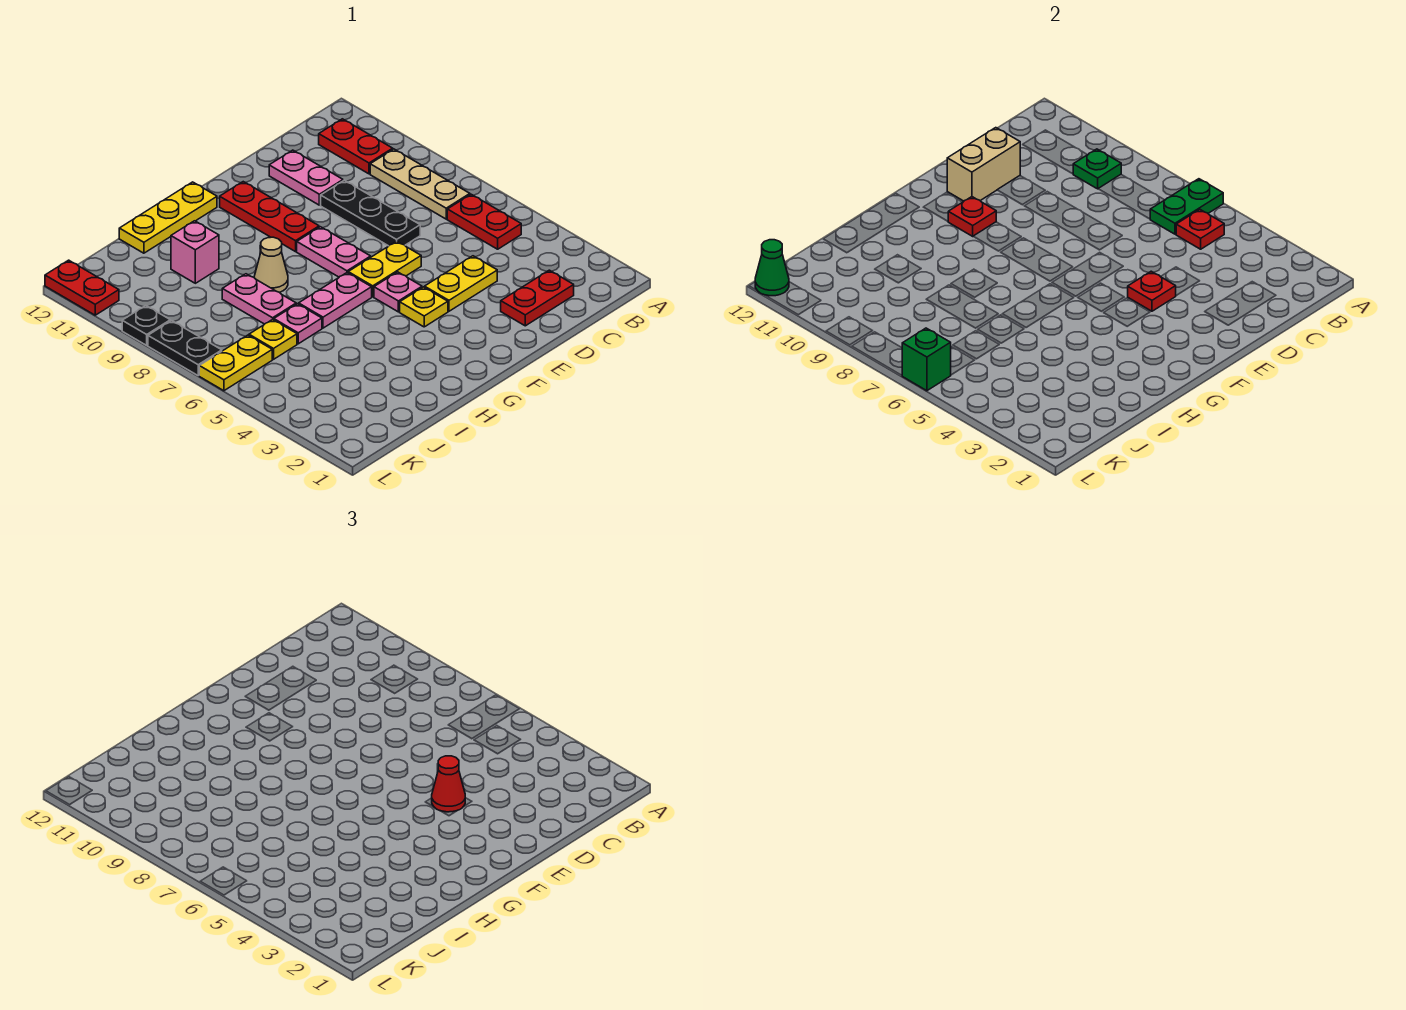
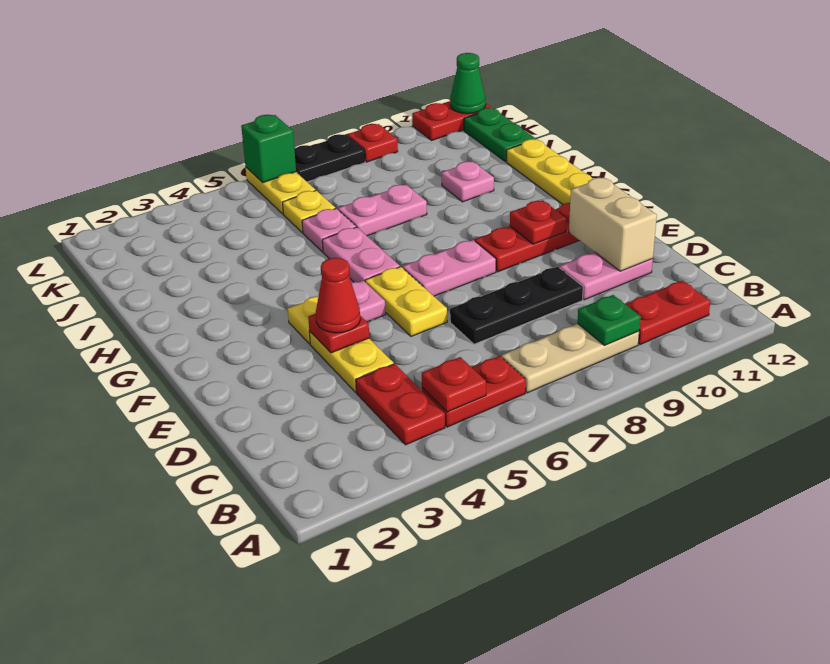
green 1x2 plate [1150,179,1223,234] -> green 1x2 plate moved to [464,108,536,162]
red 1x2 plate [501,270,574,326] -> red 1x2 plate moved to [356,364,445,445]
tan 1x1 cone [254,237,288,292] -> none
pink 1x1 brick [171,221,219,283] -> pink 1x1 plate [442,161,494,202]
black 1x1 plate [122,306,170,345] -> red 1x1 plate [348,124,398,162]

